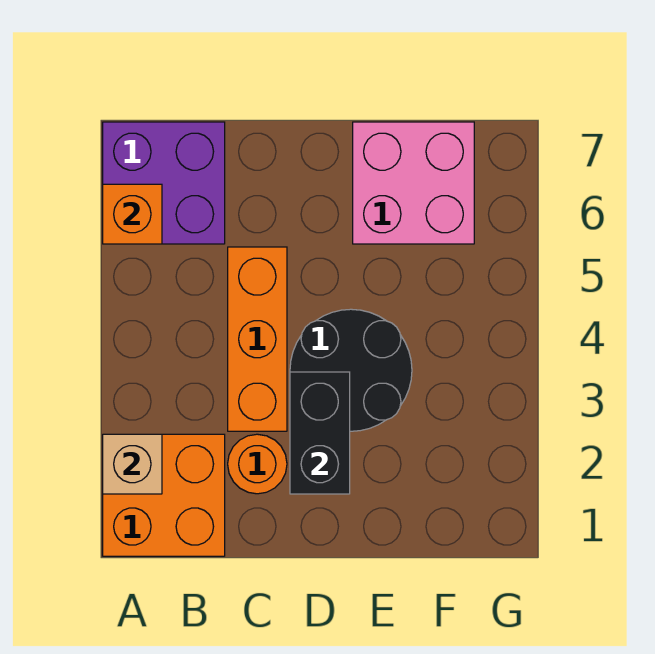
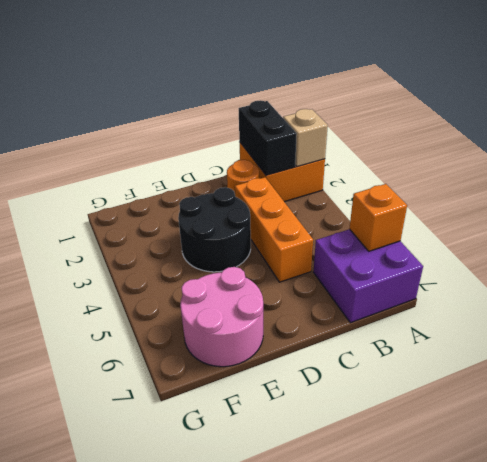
black 1x2 brick [290,372,350,494] -> black 1x2 brick moved to [239,100,297,175]
pink 2x2 brick [353,122,474,244] -> pink 2x2 round brick [180,267,263,367]

